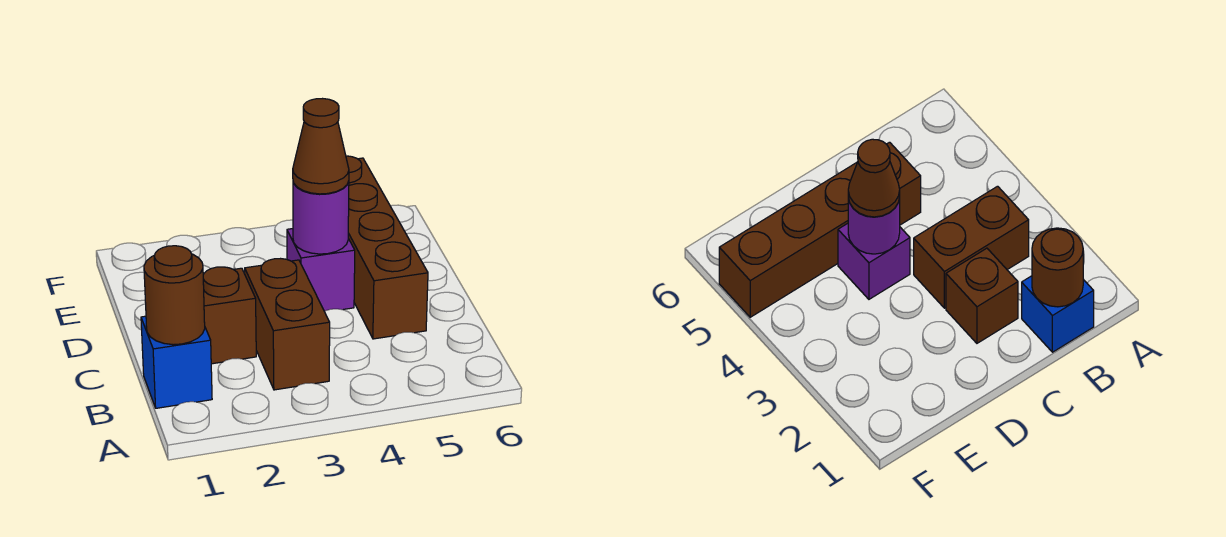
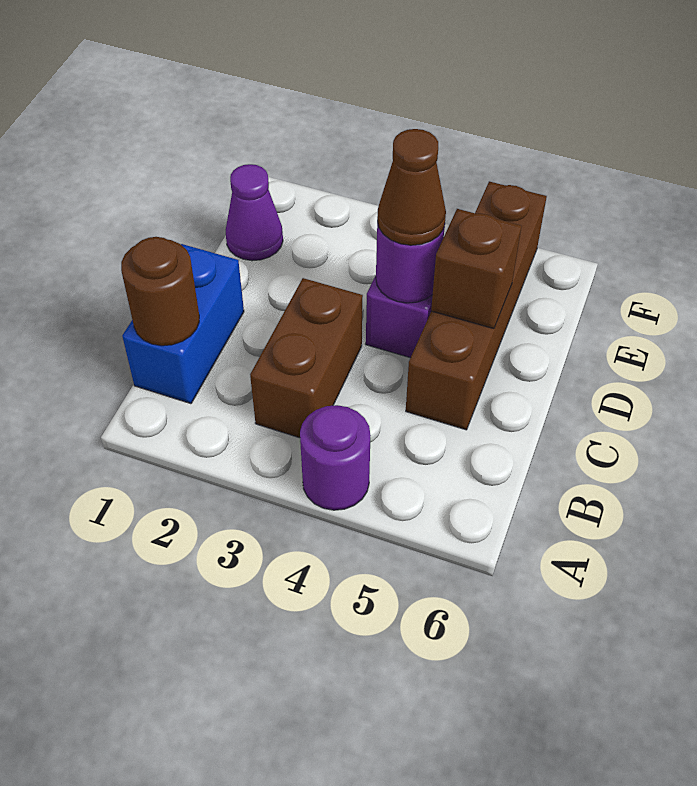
none -> purple 1x1 round brick [300,405,371,510]
blue 1x1 brick [141,316,212,408] -> blue 1x2 brick [122,244,244,404]
brown 1x1 brick [203,267,256,364] -> brown 1x1 brick moved to [431,209,521,329]
none -> purple 1x1 cone [226,164,283,261]

